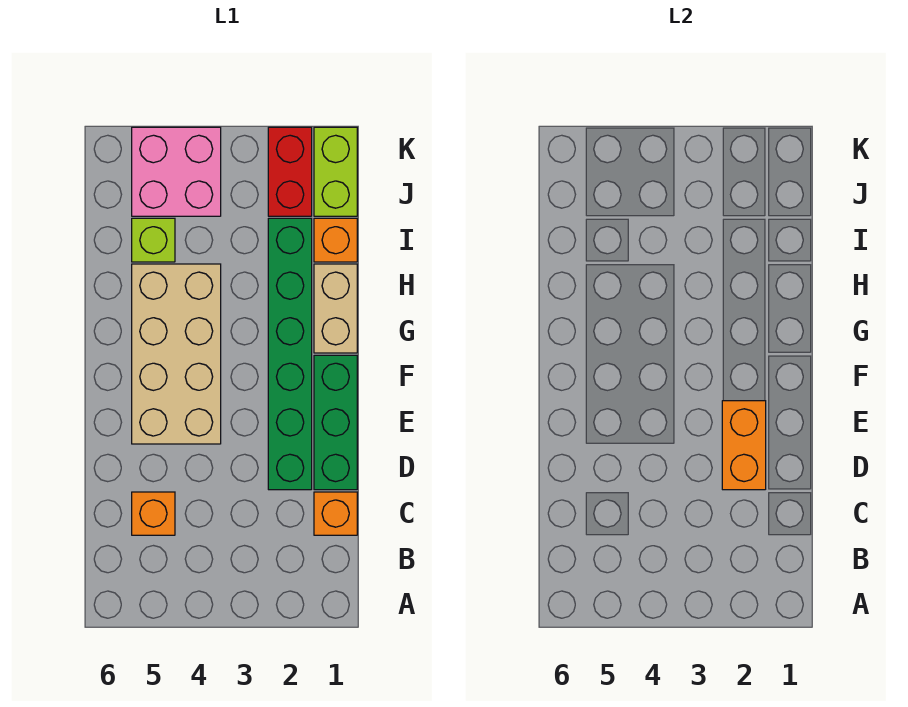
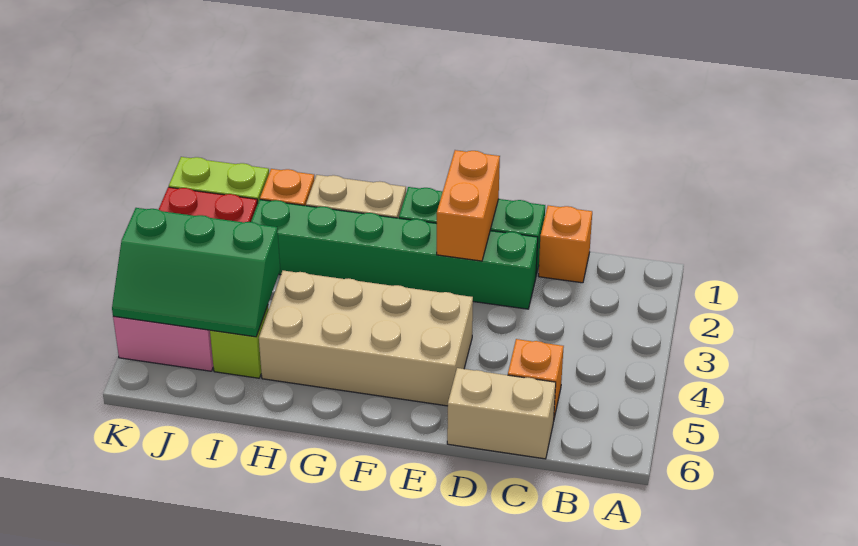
none -> tan 1x2 brick [447,368,556,459]
orange 1x2 brick [722,401,766,490] -> orange 1x2 brick turned to [437,150,500,261]
none -> green 2x3 slope [112,208,280,337]

